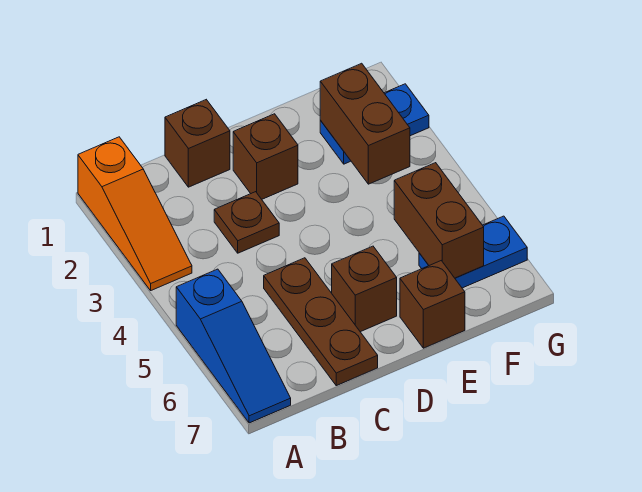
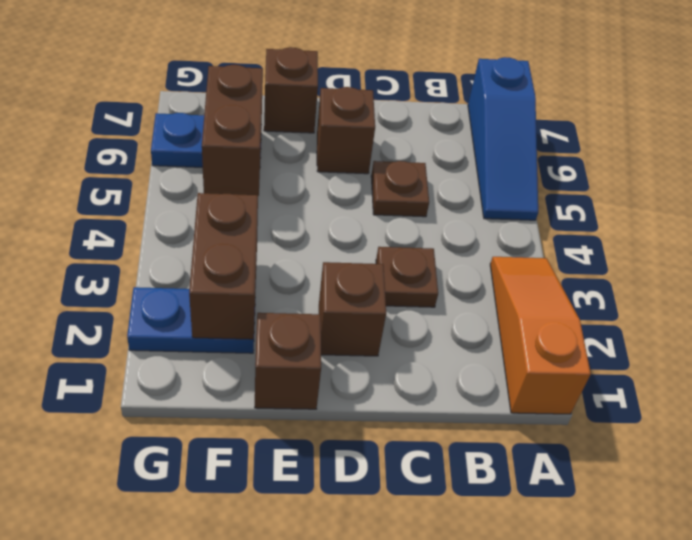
blue 1x3 slope [176,269,291,423] -> blue 1x3 slope turned to [468,57,538,220]
brown 1x1 brick [165,100,230,187] -> brown 1x1 brick moved to [255,313,321,409]
brown 1x3 plate [264,258,378,386] -> brown 1x1 plate [371,161,429,217]

